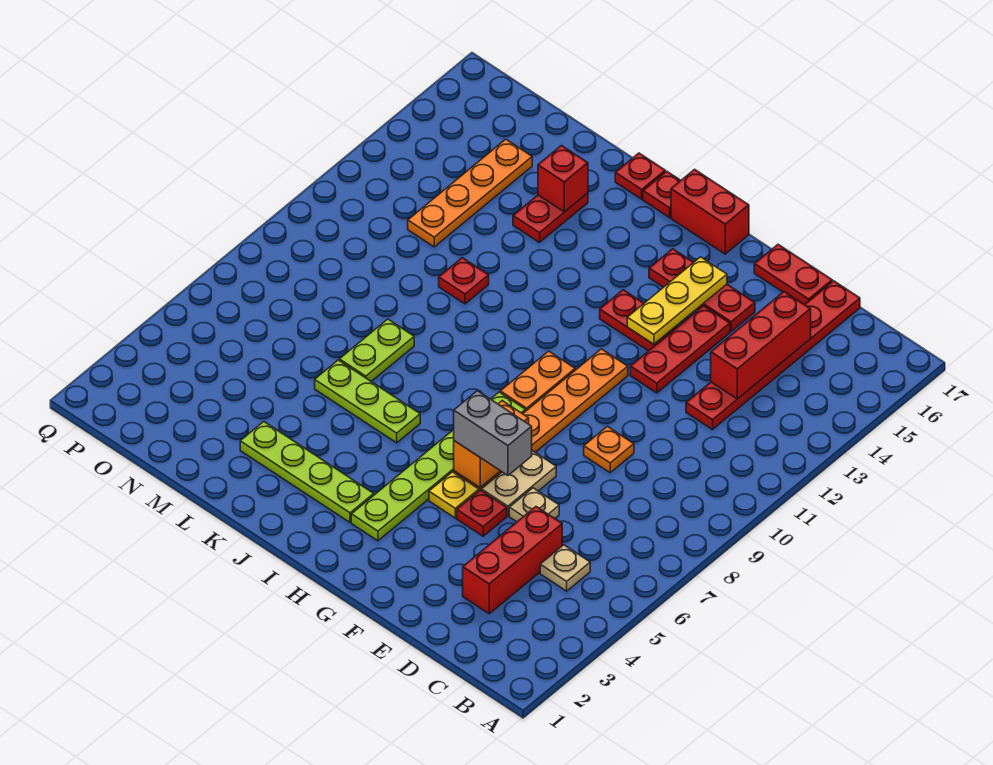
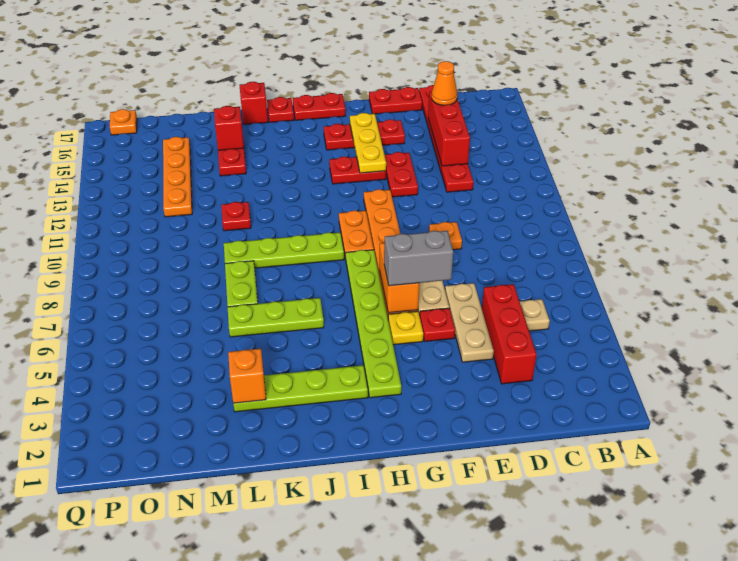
none -> orange 1x1 cone [432,61,457,105]
tan 1x1 plate [509,488,559,522] -> tan 1x3 plate [445,283,494,362]
red 1x3 plate [630,306,730,393] -> red 1x2 plate [385,152,418,197]
red 1x2 brick [671,169,749,254] -> red 1x2 plate [293,93,345,120]
none -> lime 1x4 plate [224,232,344,268]
red 1x1 plate [615,153,665,199] -> red 1x1 brick [240,82,268,124]
none -> orange 1x1 brick [228,349,266,403]
none -> orange 1x1 plate [110,109,137,135]

